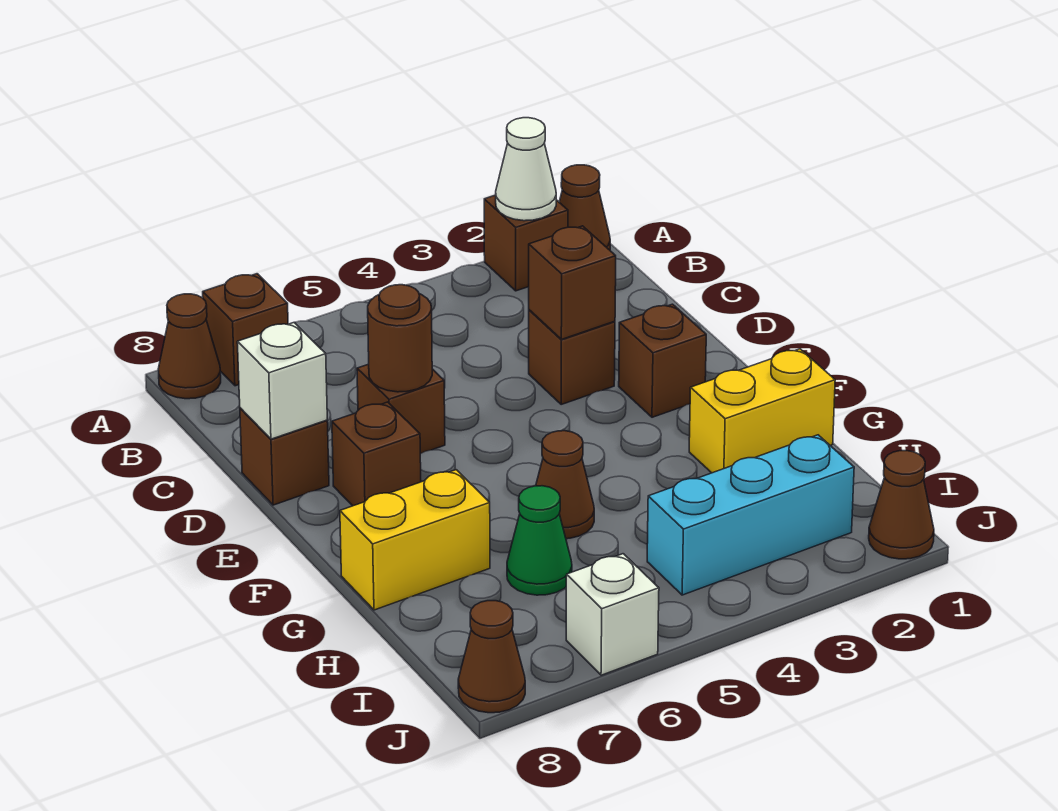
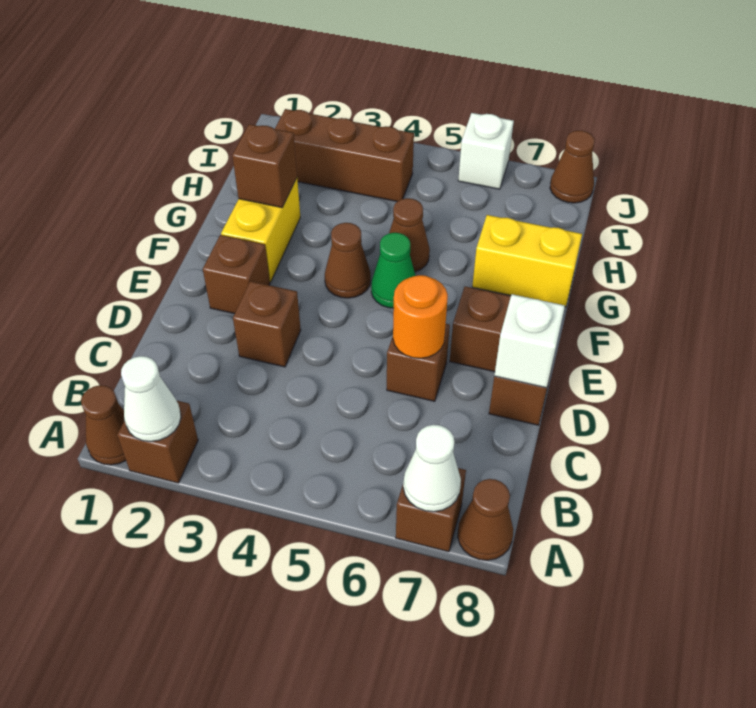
none -> white 1x1 cone [403,425,461,512]
brown 1x1 brick [529,226,616,339] -> brown 1x1 brick moved to [232,124,297,208]
brown 1x1 round brick [368,285,432,392] -> orange 1x1 round brick [393,275,448,358]
yellow 1x2 brick [689,349,835,473] -> yellow 1x2 brick turned to [221,178,300,282]
green 1x1 cone [507,486,572,595] -> green 1x1 cone moved to [371,233,415,308]
cyan 1x3 brick [647,435,854,595] -> brown 1x3 brick [275,109,414,202]
brown 1x1 cone [869,451,934,559] -> brown 1x1 cone moved to [325,223,371,298]

